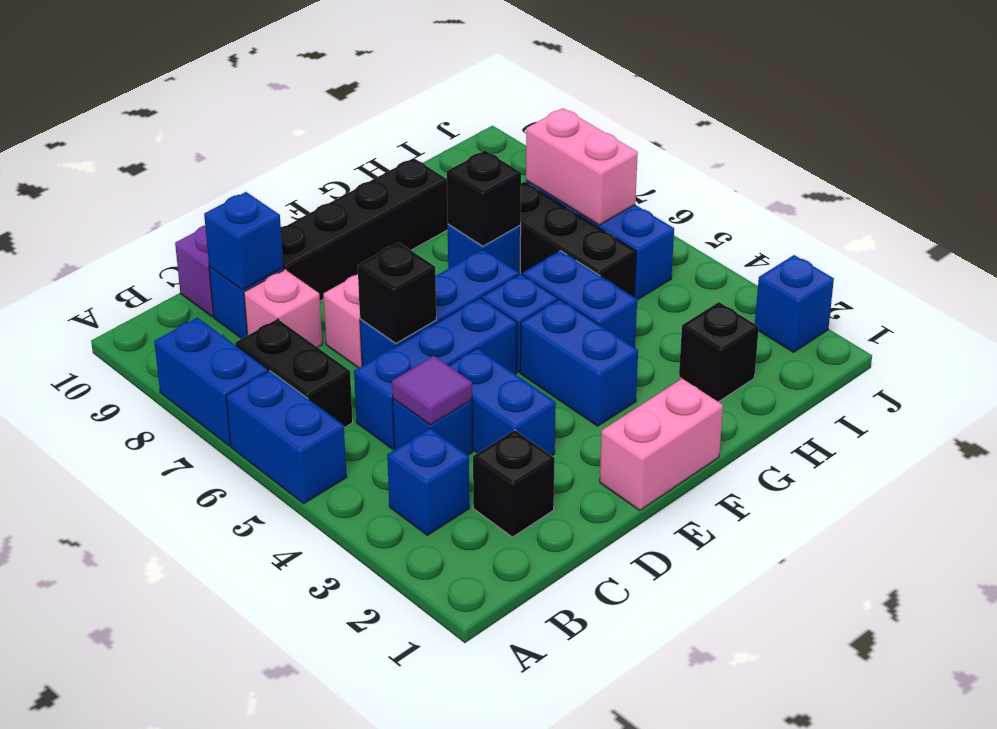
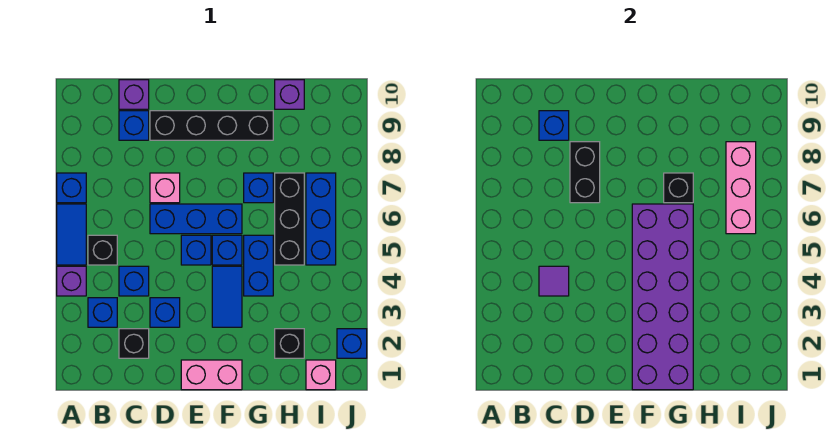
none -> purple 1x1 brick [57,266,86,296]
blue 1x2 brick [226,371,347,504] -> blue 1x2 tile [57,204,86,265]
blue 1x2 brick [154,317,268,446] -> blue 1x1 brick [57,173,86,203]
black 1x2 brick [235,319,353,428] -> black 1x2 brick moved to [570,142,600,203]
blue 1x3 brick [354,298,517,449] -> blue 1x1 brick [181,235,211,265]
pink 1x1 brick [244,270,322,347] -> pink 1x1 brick moved to [306,360,336,390]
blue 1x2 brick [448,349,556,456] -> blue 1x1 brick [150,298,180,327]
black 1x1 brick [358,242,436,343] -> black 1x1 brick moved to [88,235,117,265]
none -> purple 2x6 brick [632,204,693,390]
blue 1x2 brick [520,299,638,426] -> blue 1x2 tile [212,266,242,327]
none -> purple 1x1 brick [275,80,304,109]
pink 1x2 brick [526,108,638,225] -> pink 1x3 brick [726,142,756,234]

